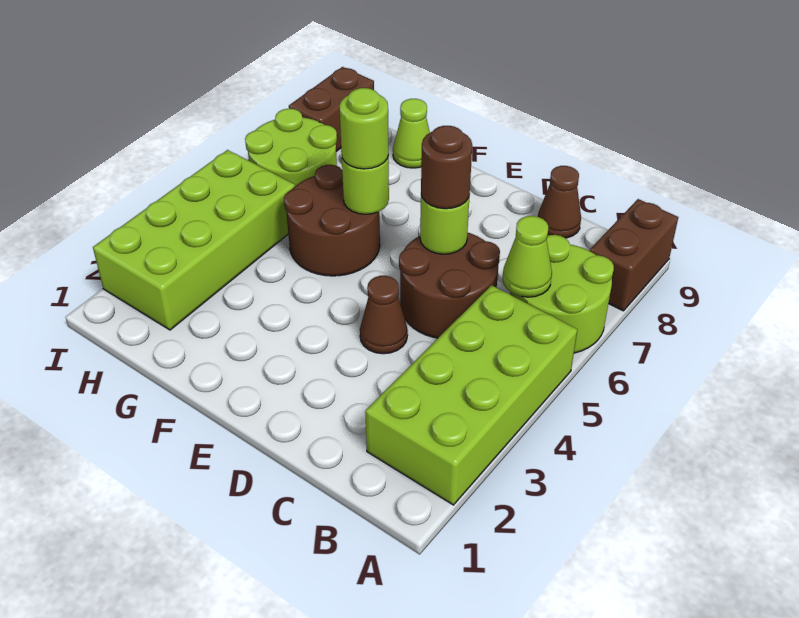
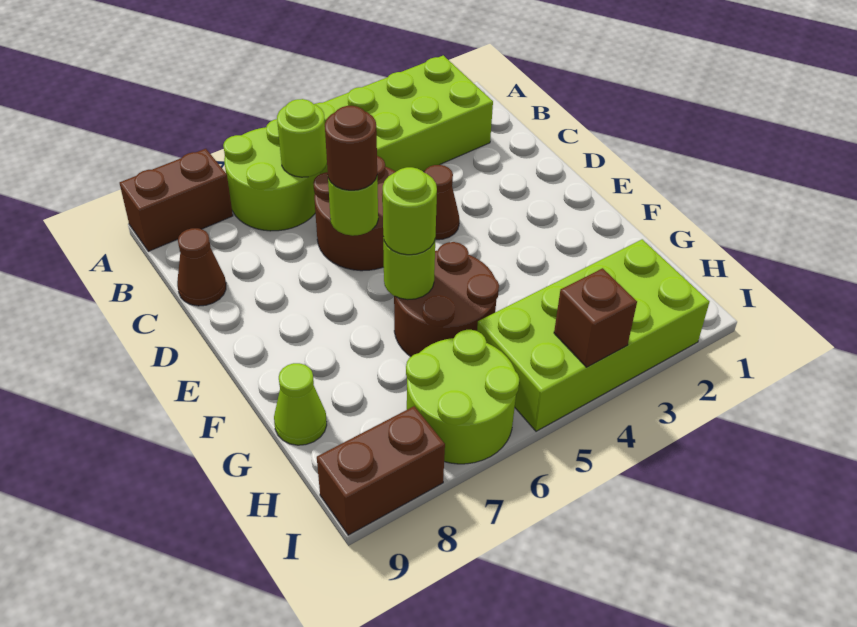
lime 1x1 cone [502,216,552,297] -> lime 1x1 round brick [277,99,327,177]
none -> brown 1x1 brick [554,268,637,367]

